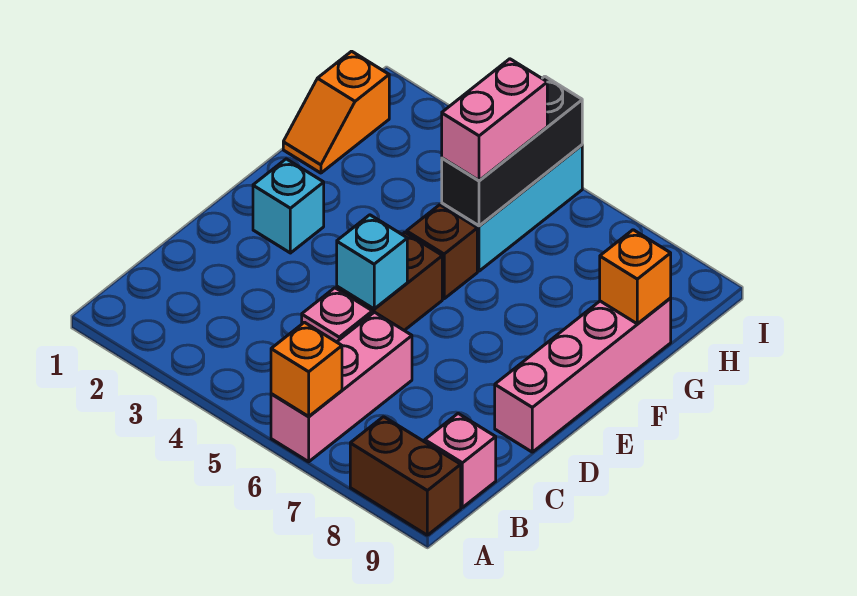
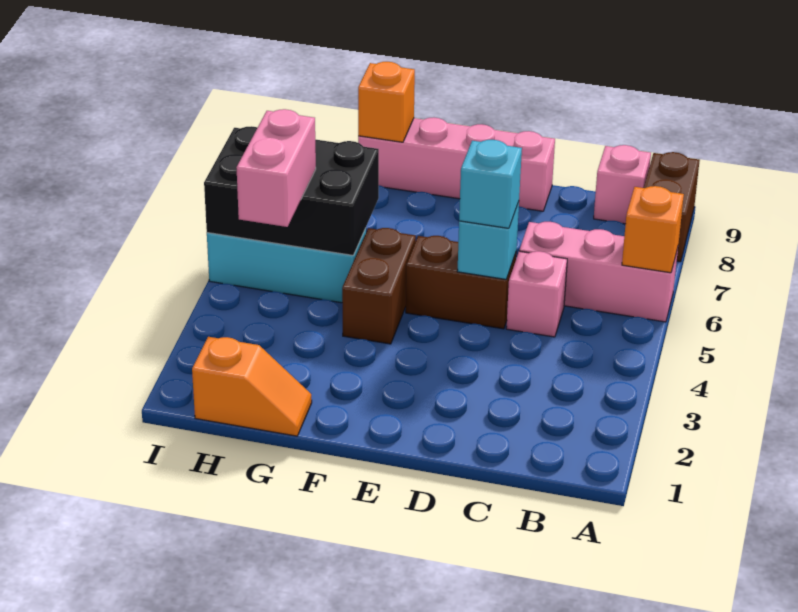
cyan 1x1 brick [253,159,324,253] -> cyan 1x1 brick moved to [459,140,522,228]
brown 1x1 brick [407,205,477,299] -> brown 1x2 brick [342,228,416,344]
black 1x3 brick [442,76,582,226] -> black 2x3 brick [204,126,379,255]
pink 1x2 brick [442,59,547,181] -> pink 1x2 brick turned to [236,109,316,227]

